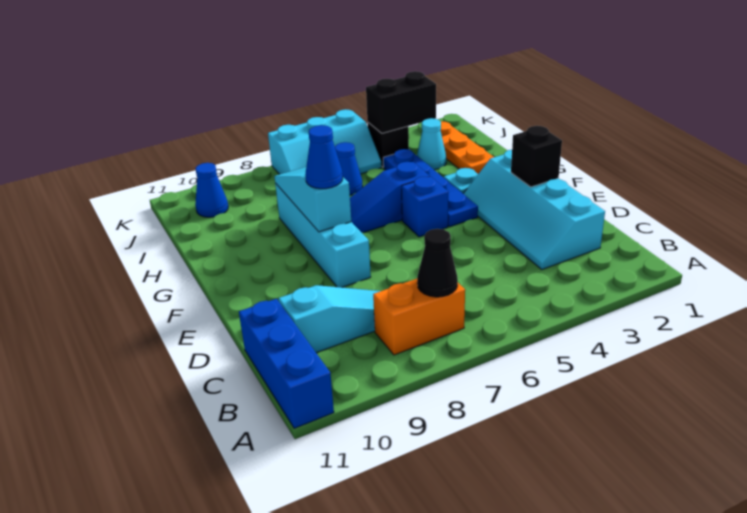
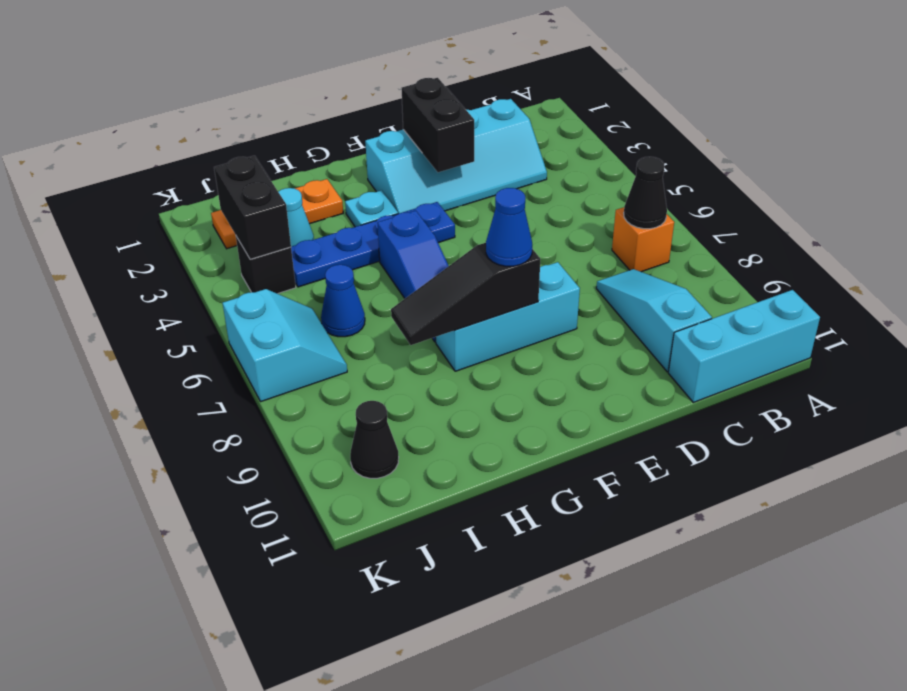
blue 1x3 brick [239,299,334,428] -> cyan 1x3 brick [668,290,820,402]
orange 1x2 brick [373,279,465,355] -> orange 1x1 brick [612,207,674,272]
black 1x1 brick [511,126,562,187] -> black 1x2 brick [402,78,474,172]
cyan 1x4 brick [275,183,371,287] -> cyan 1x3 brick [436,262,580,371]
blue 1x1 brick [402,177,448,237] -> none
cyan 1x3 slope [274,167,351,232] -> black 1x3 slope [391,243,540,345]
cyan 2x3 slope [268,109,382,174] -> cyan 2x2 slope [223,289,347,402]
blue 1x1 cone [195,163,228,217] -> black 1x1 cone [350,401,399,478]

